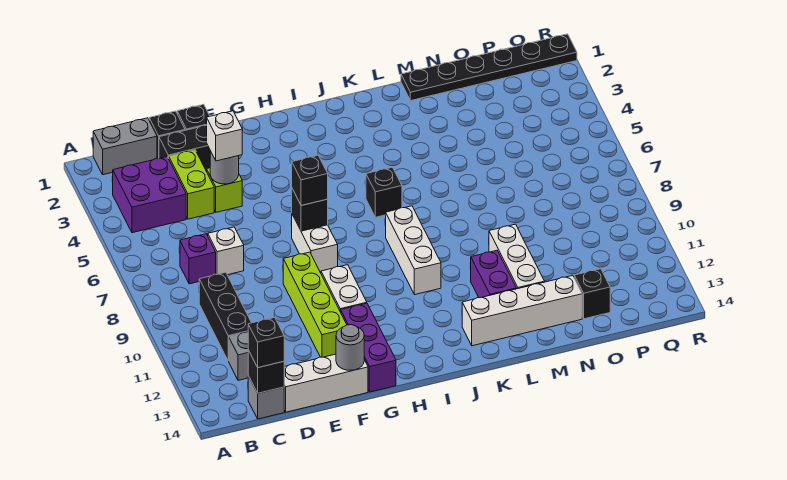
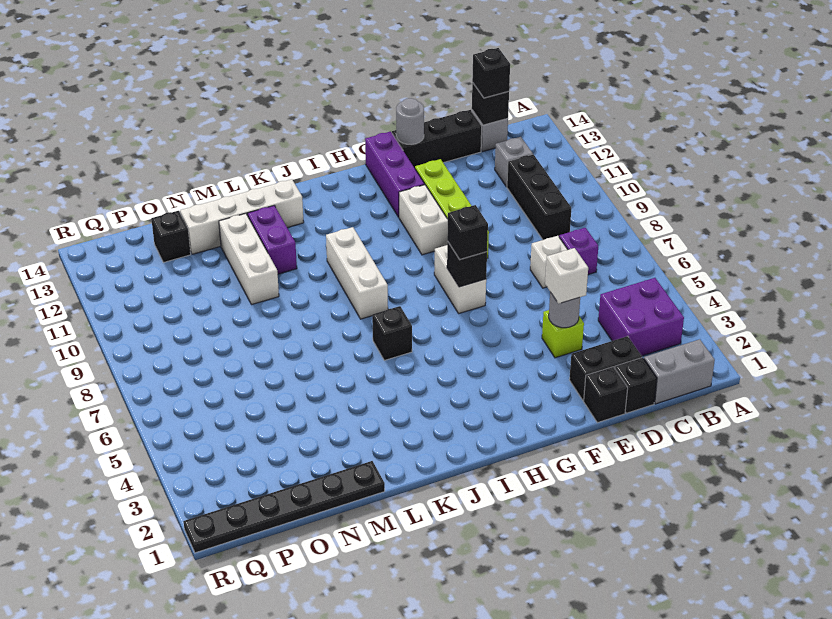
lime 1x2 brick [169,150,214,219] -> none
white 1x3 brick [284,354,368,412] -> black 1x3 brick [392,110,482,168]

